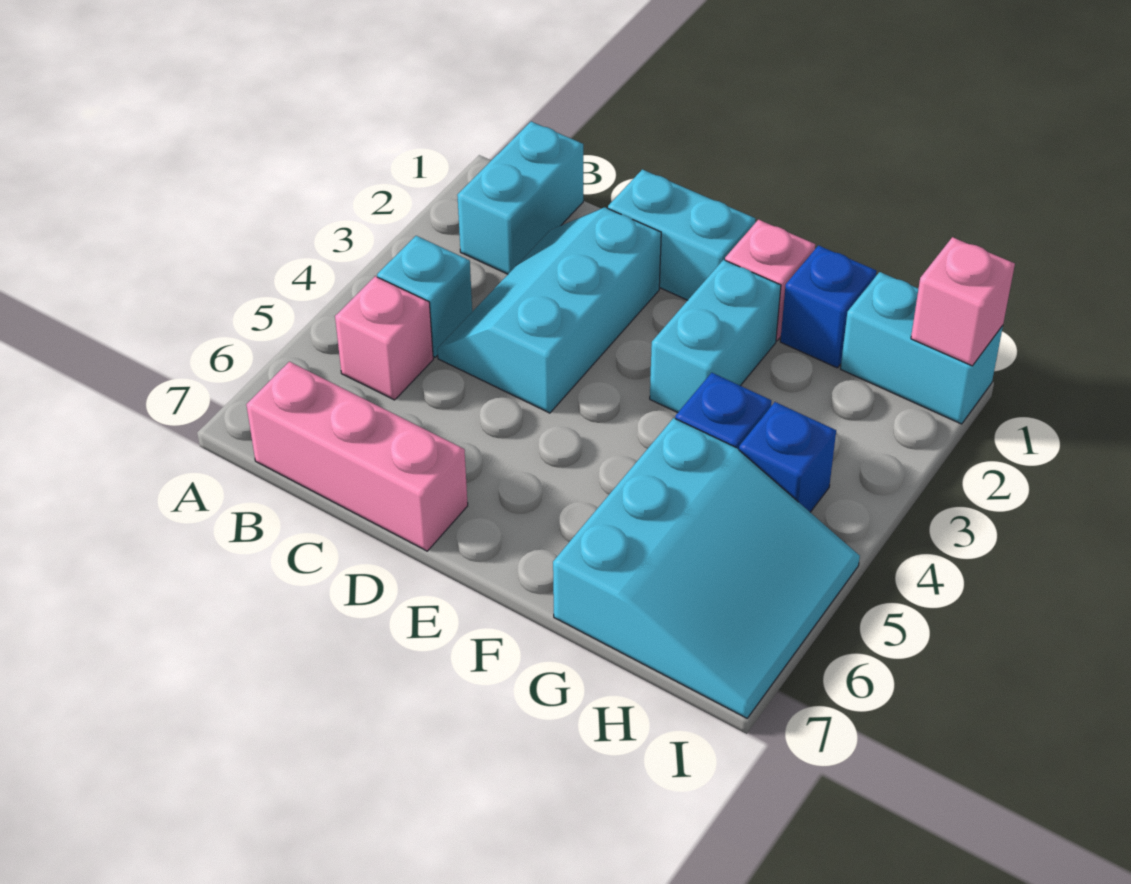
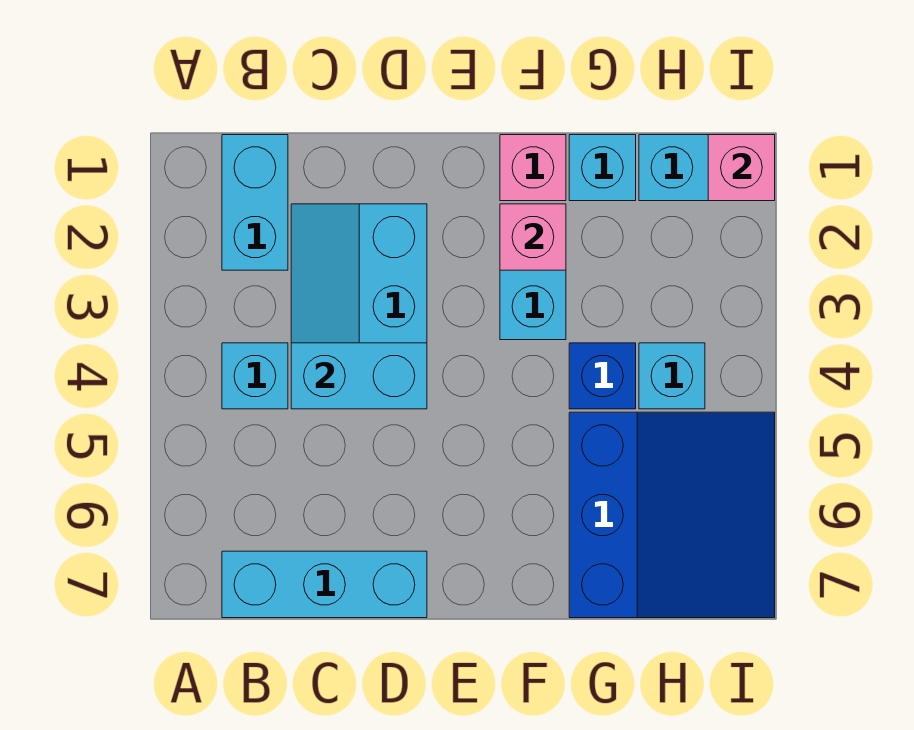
pink 1x1 brick [335,276,433,400] -> pink 1x1 brick moved to [500,204,566,270]
pink 1x3 brick [246,362,468,551] -> cyan 1x3 brick [222,551,427,618]
cyan 1x2 brick [608,169,755,300] -> cyan 1x2 brick moved to [291,343,427,409]
blue 1x1 brick [780,245,876,368] -> cyan 1x1 brick [569,135,636,201]
cyan 3x3 slope [553,418,860,718] -> blue 3x3 slope [569,412,775,618]
blue 1x1 brick [739,402,836,512] -> cyan 1x1 brick [639,343,705,409]

